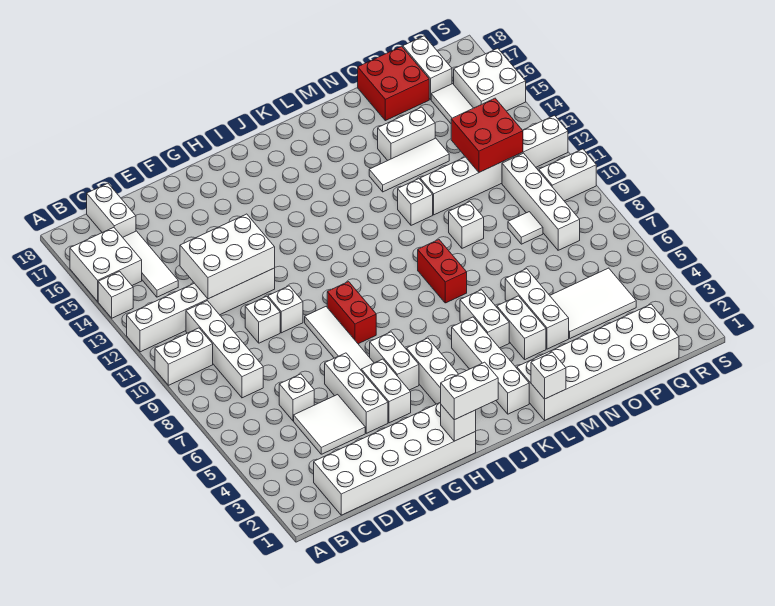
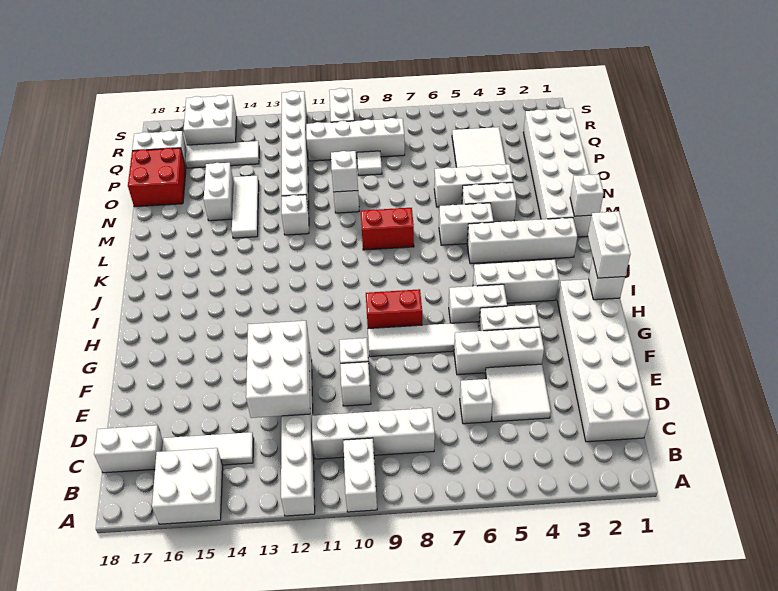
white 1x1 brick [98,271,133,318] -> white 1x1 brick moved to [331,151,358,192]
red 2x2 brick [451,98,523,172] -> none

